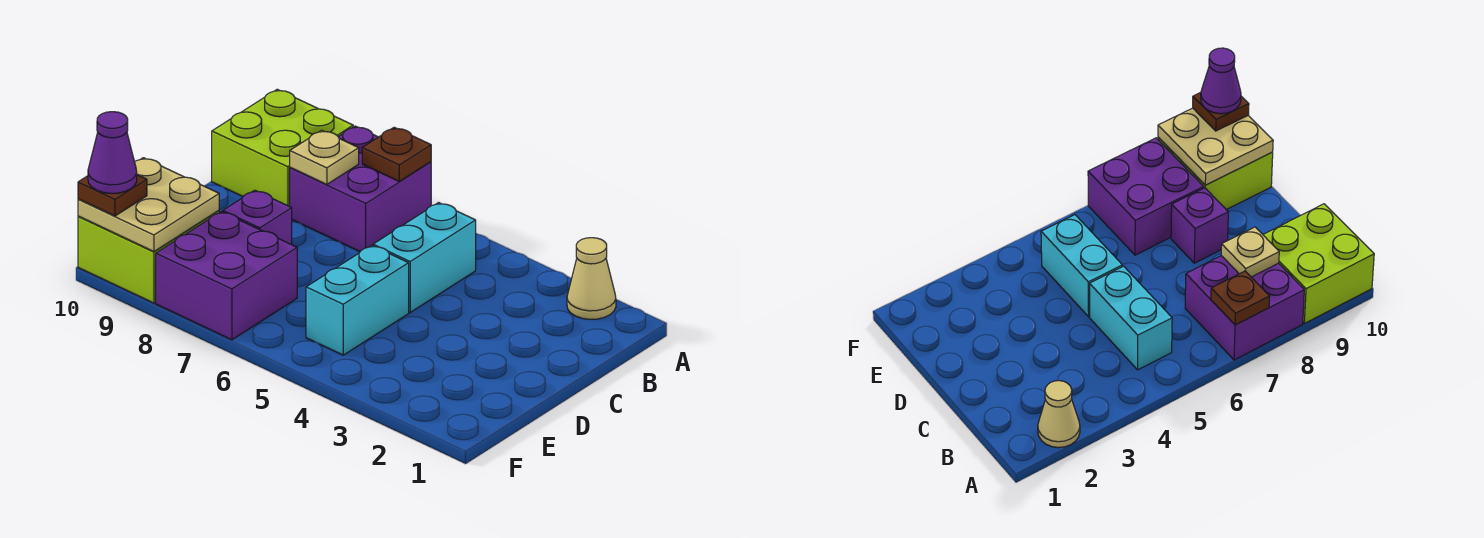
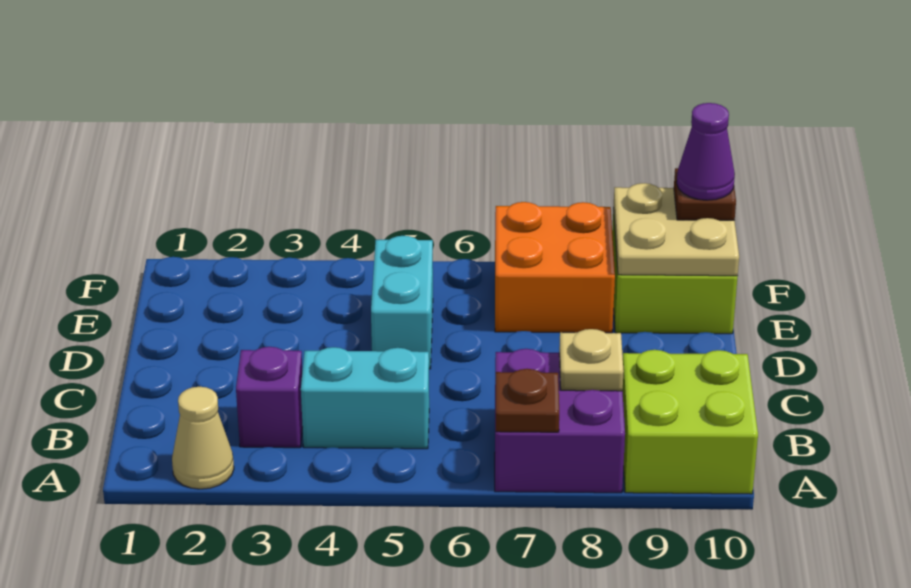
cyan 1x2 brick [373,203,476,312] -> cyan 1x2 brick turned to [301,347,429,449]
purple 1x1 brick [223,190,292,244] -> purple 1x1 brick moved to [236,347,303,448]
purple 2x2 brick [156,212,297,340] -> orange 2x2 brick [495,202,615,333]

